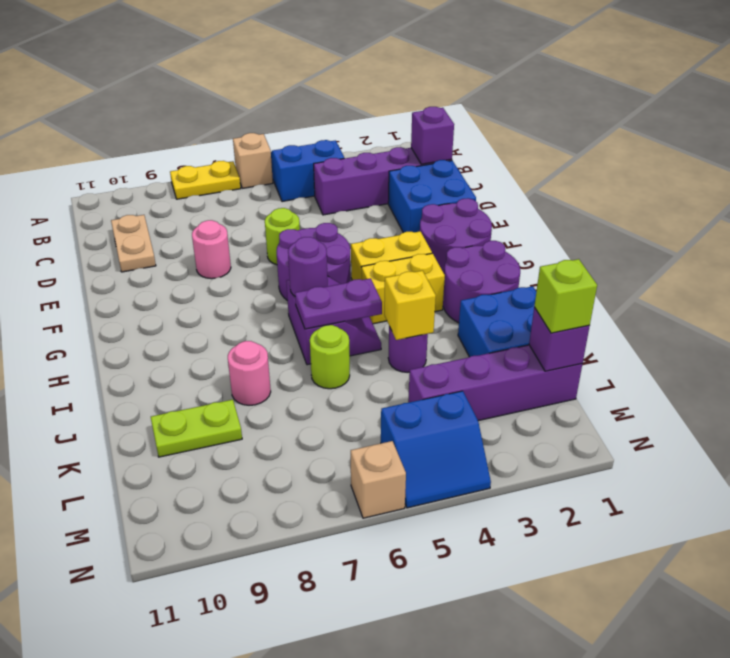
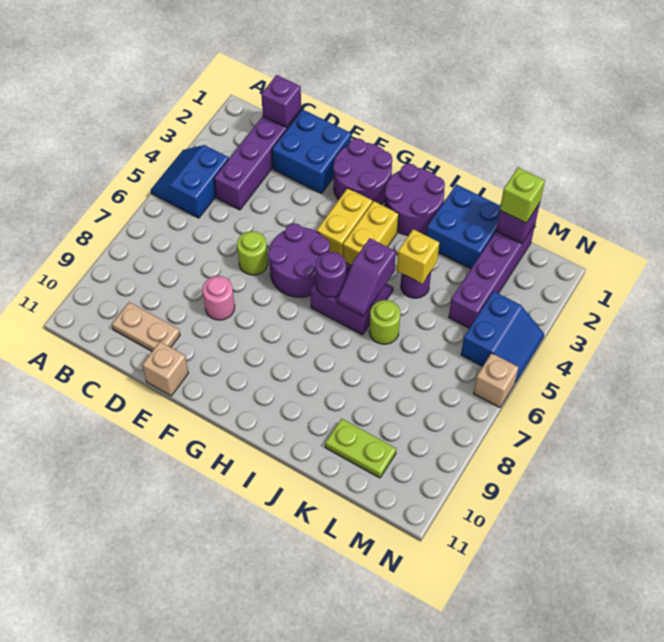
tan 1x1 brick [233,133,273,188] -> tan 1x1 brick moved to [142,342,188,396]
yellow 1x2 plate [170,161,241,199] -> none
purple 1x2 plate [295,278,382,329] -> purple 1x2 slope [337,238,396,316]
pink 1x1 round brick [228,341,271,405] -> none
lime 1x2 plate [151,400,242,457] -> lime 1x2 plate turned to [325,419,396,478]

